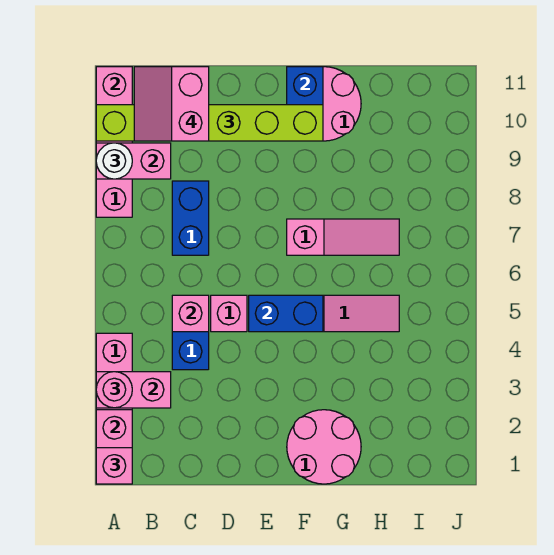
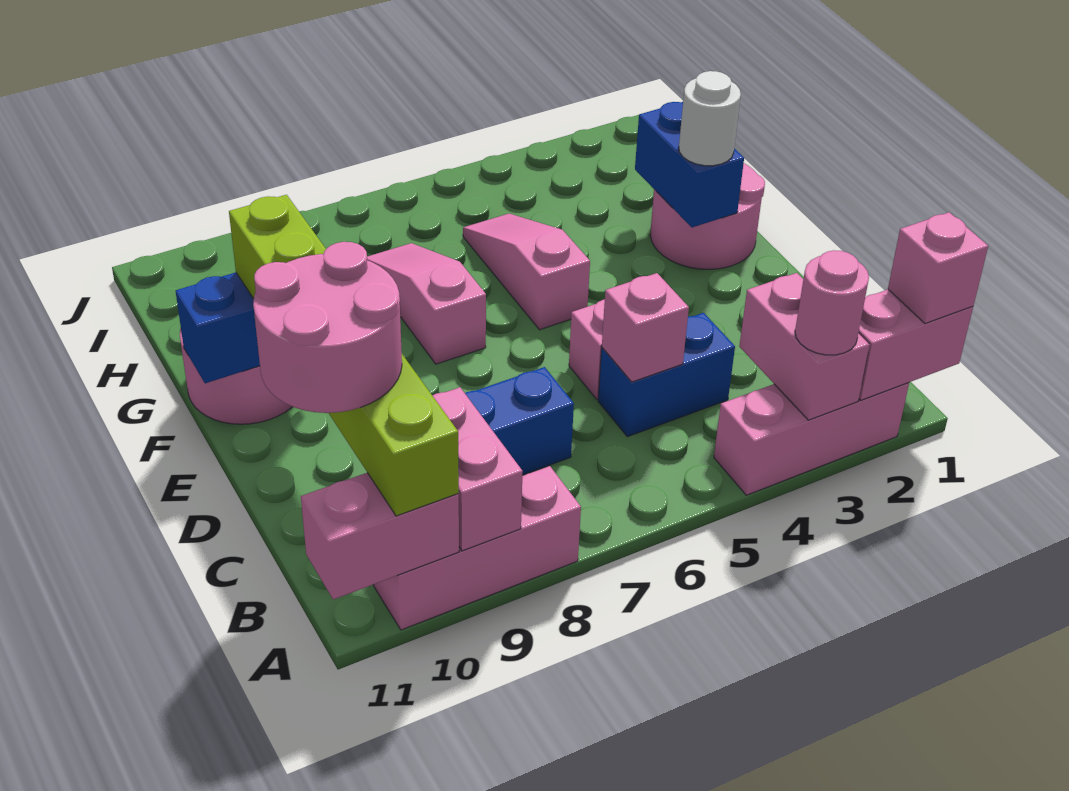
white 1x1 round brick [96,143,132,179] -> white 1x1 round brick moved to [679,71,741,166]
pink 2x2 slope [134,67,209,141] -> pink 2x2 round brick [253,242,402,413]
blue 1x2 brick [249,295,323,332] -> blue 1x2 brick moved to [635,102,744,227]

